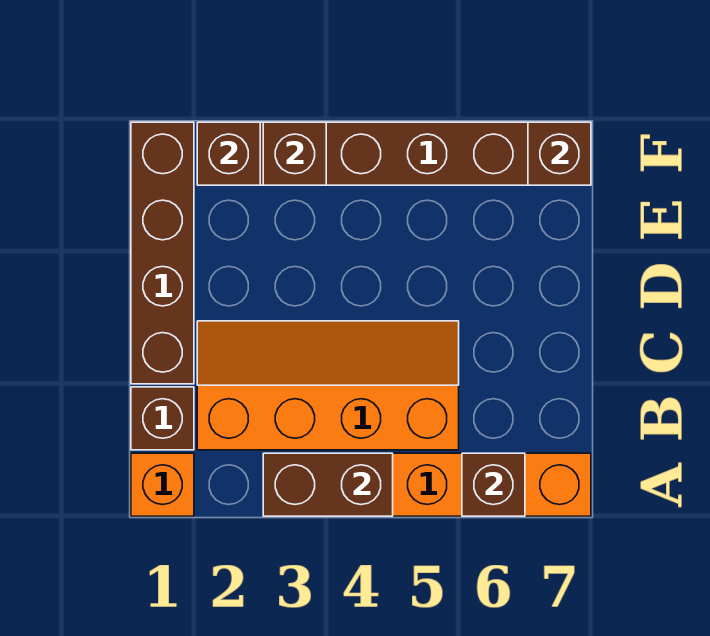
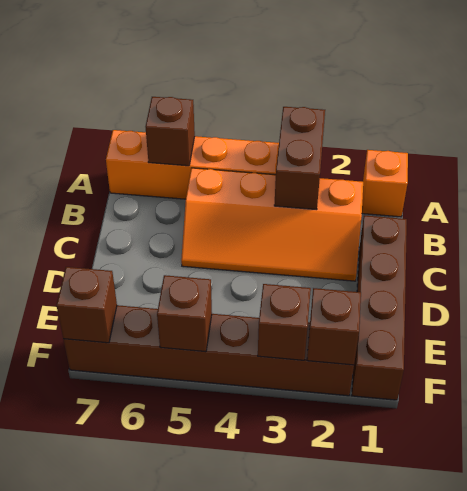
brown 1x2 brick [263,453,393,516] -> brown 1x2 brick turned to [274,107,325,210]
brown 1x1 brick [131,387,194,450] -> brown 1x1 brick moved to [157,275,212,352]

